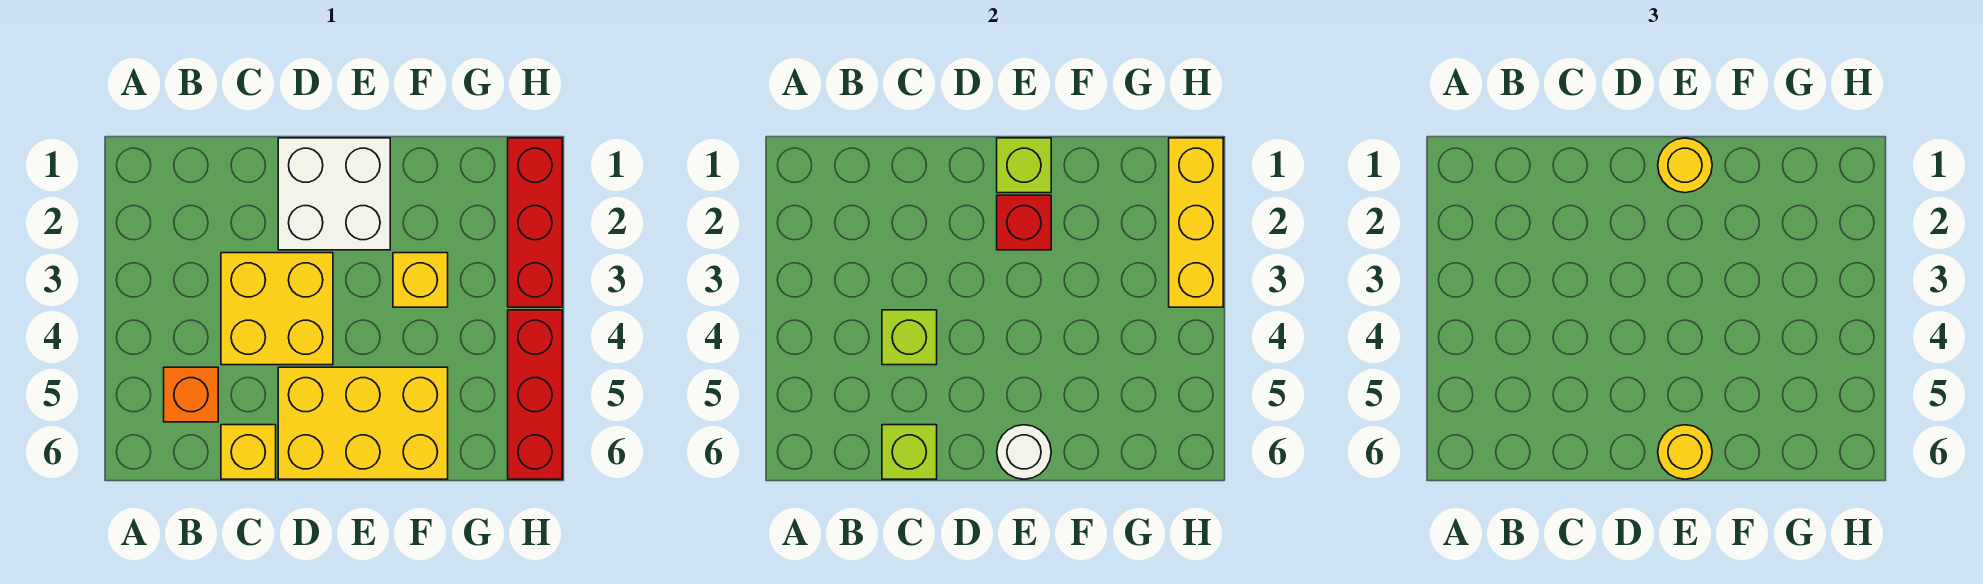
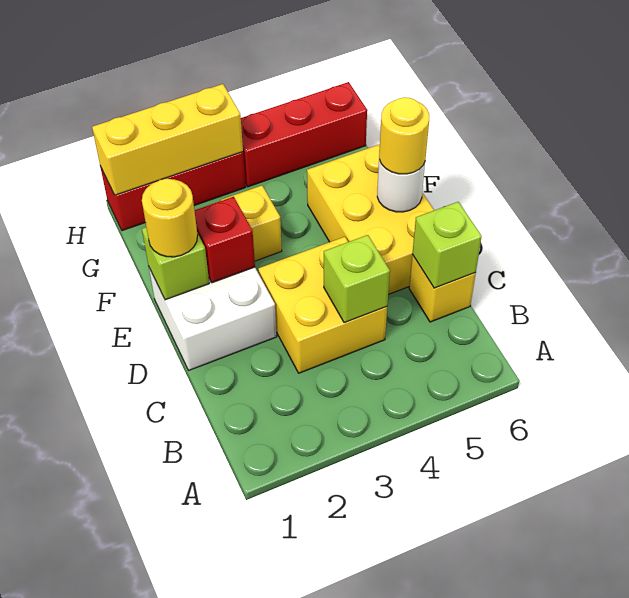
orange 1x1 brick [164,367,218,422] -> none

